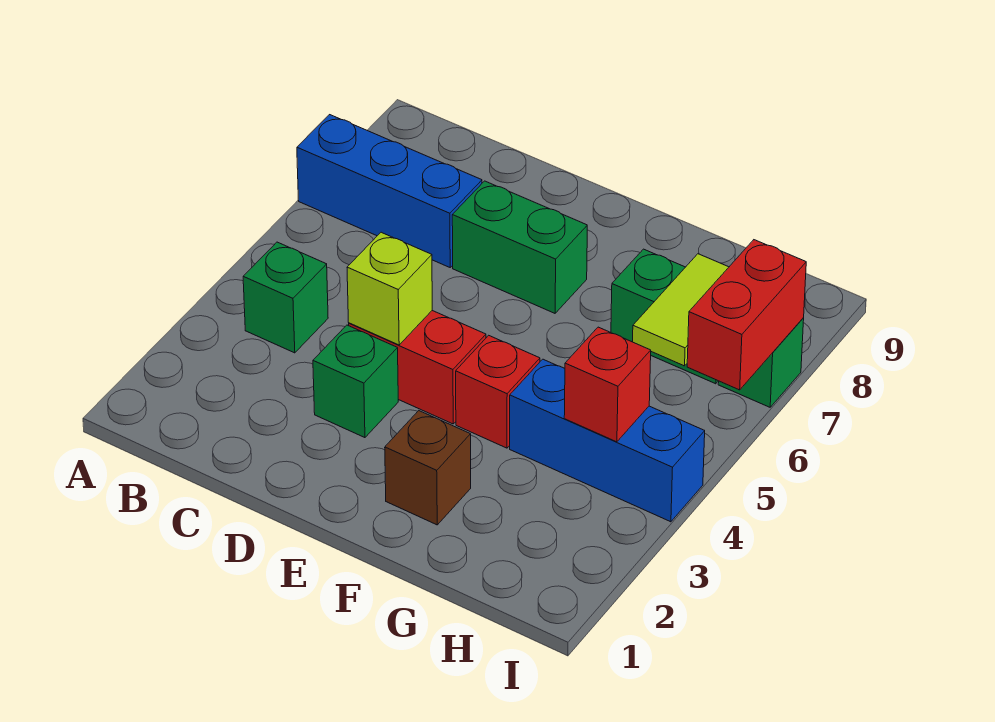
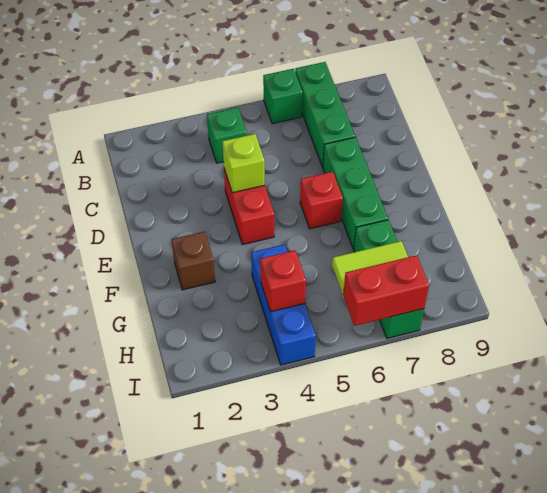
blue 1x3 brick [297,115,482,267] -> green 1x3 brick [295,62,355,167]
green 1x1 brick [313,325,398,438] -> green 1x1 brick moved to [263,69,303,124]
green 1x2 brick [452,181,587,313] -> green 1x3 brick [323,137,388,249]
red 1x1 brick [456,335,540,448] -> red 1x1 brick moved to [300,172,343,229]

